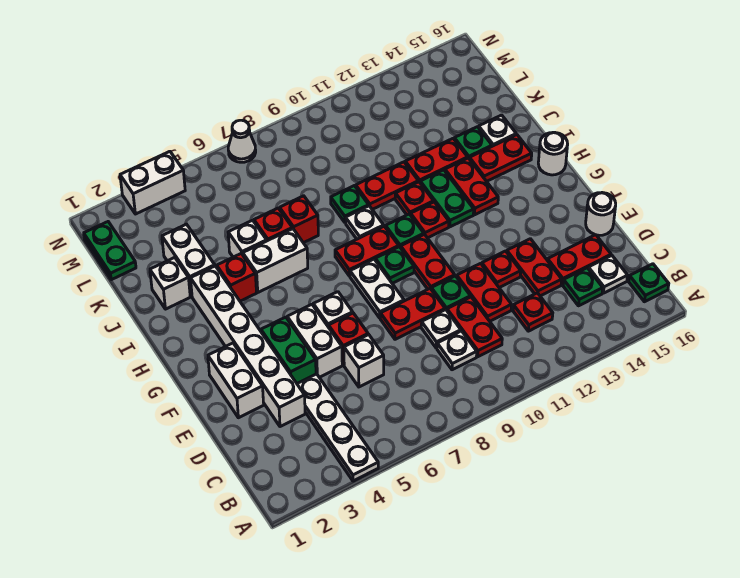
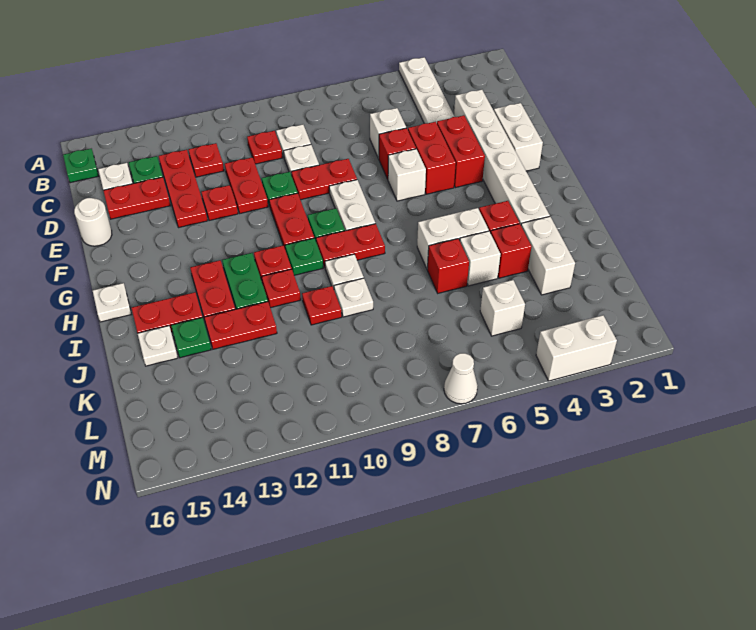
red 1x2 plate [447,297,502,357] -> red 1x1 plate [247,131,283,164]
red 1x2 plate [507,239,562,296] -> red 1x3 plate [159,150,207,228]
green 1x2 brick [261,317,316,383] -> red 1x2 brick [437,115,485,188]
white 1x2 brick [287,304,342,377] -> red 1x2 brick [408,122,456,194]
white 1x1 round brick [538,132,568,175] -> white 1x1 plate [92,283,131,322]
white 1x1 brick [150,257,190,309] -> white 1x1 brick moved to [480,280,525,336]
red 1x1 brick [280,196,318,243] -> red 1x1 brick moved to [491,224,532,278]
green 1x1 plate [331,186,369,222] -> white 1x1 plate [334,278,373,317]
red 1x2 plate [356,162,418,209] -> red 1x1 plate [302,286,342,325]
green 1x2 plate [84,222,136,280] -> none

